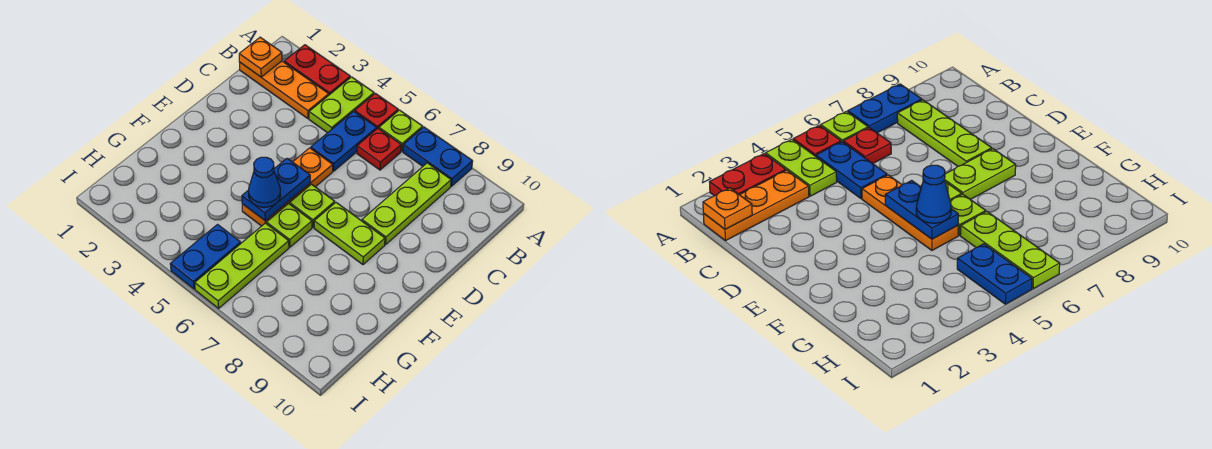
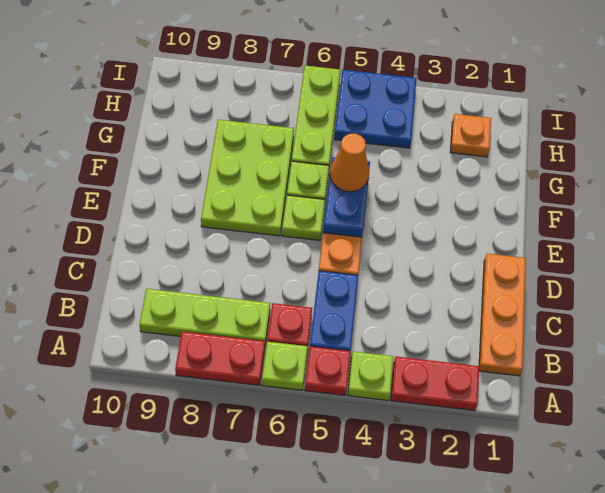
lime 1x2 plate [309,77,374,133] -> lime 1x1 plate [348,352,393,400]
blue 1x2 plate [403,127,473,186] -> red 1x2 plate [175,332,265,385]
orange 1x3 plate [240,61,329,119] -> orange 1x3 plate turned to [479,254,526,376]
orange 1x1 plate [239,37,282,77] -> orange 1x1 plate moved to [450,114,491,157]
lime 1x3 plate [362,163,451,245] -> lime 1x3 plate turned to [140,289,270,343]
lime 1x2 plate [314,203,385,265] -> lime 2x3 plate [201,120,294,236]
blue 1x1 cone [249,157,281,207] -> orange 1x1 cone [330,133,369,192]
blue 1x2 plate [170,225,241,289] -> blue 2x2 plate [334,70,417,148]

